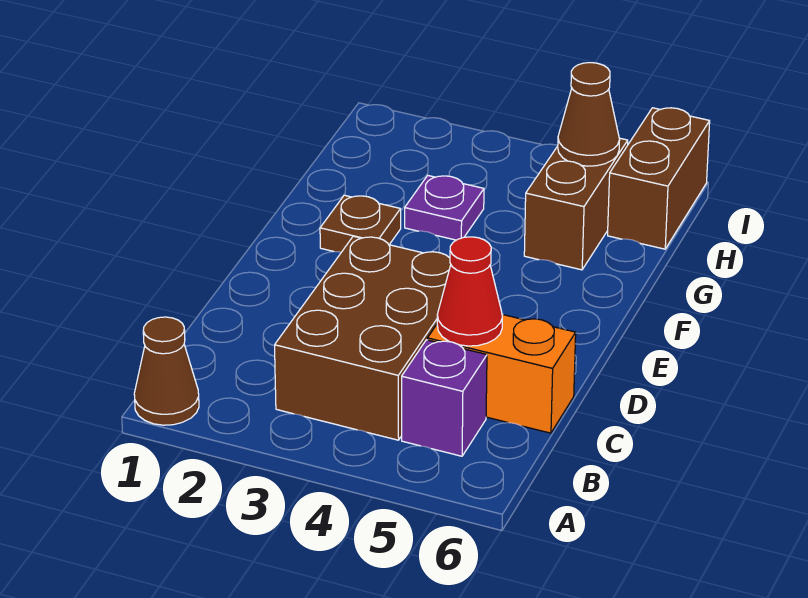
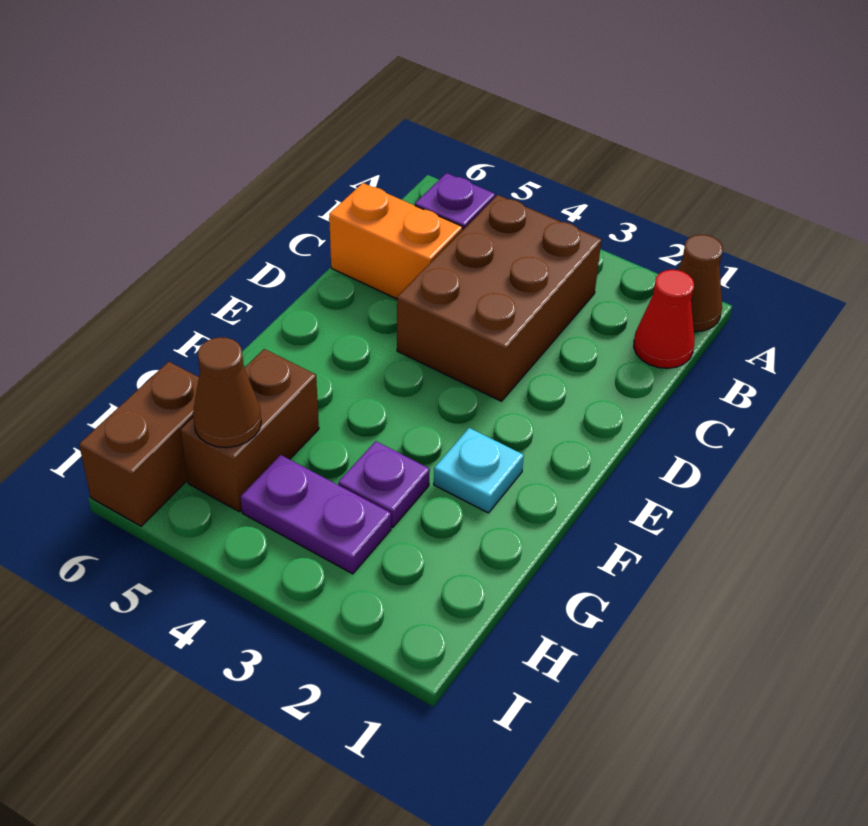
red 1x1 cone [437,237,502,346] -> red 1x1 cone moved to [634,270,694,368]
brown 1x1 plate [320,195,401,252] -> cyan 1x1 plate [434,428,524,513]
none -> purple 1x2 plate [241,455,391,574]

